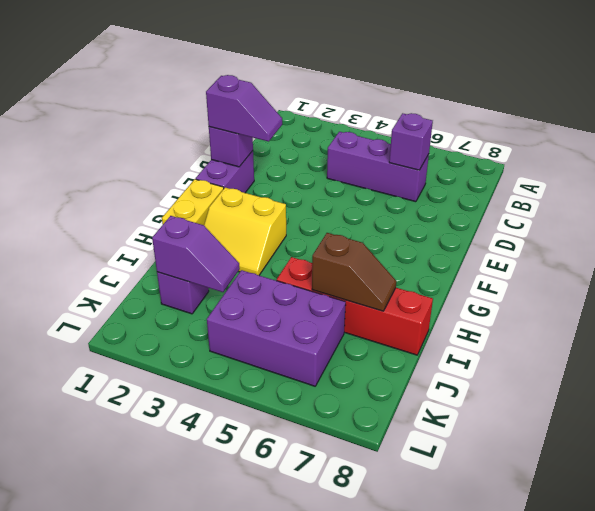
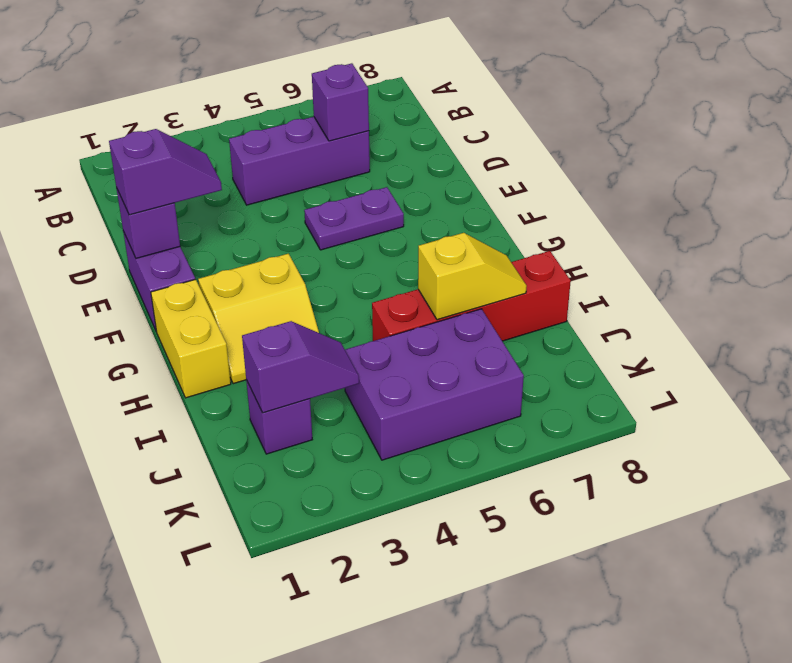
none -> purple 1x2 plate [304,187,404,250]
brown 1x2 slope [312,233,396,311] -> yellow 1x2 slope [418,233,527,320]

